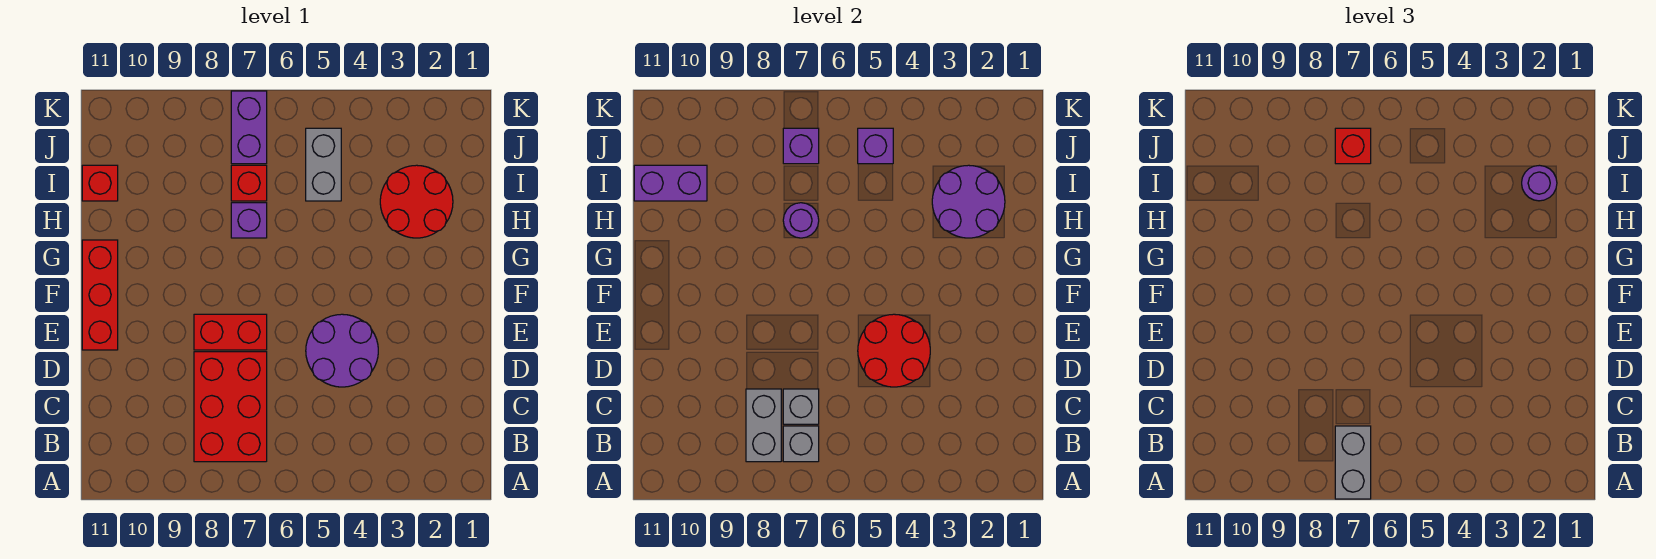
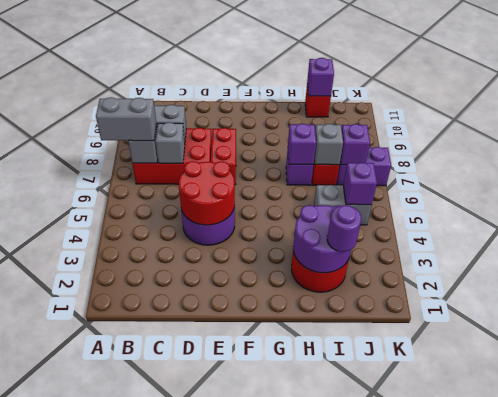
red 1x3 brick [82,240,118,350] -> none
purple 1x1 round brick [783,203,819,238] -> purple 1x1 brick [288,124,316,164]
none -> grey 1x1 brick [314,124,343,165]
purple 1x2 brick [634,165,707,201] -> purple 1x1 brick [307,58,334,96]
red 1x1 brick [1335,128,1371,164] -> none

